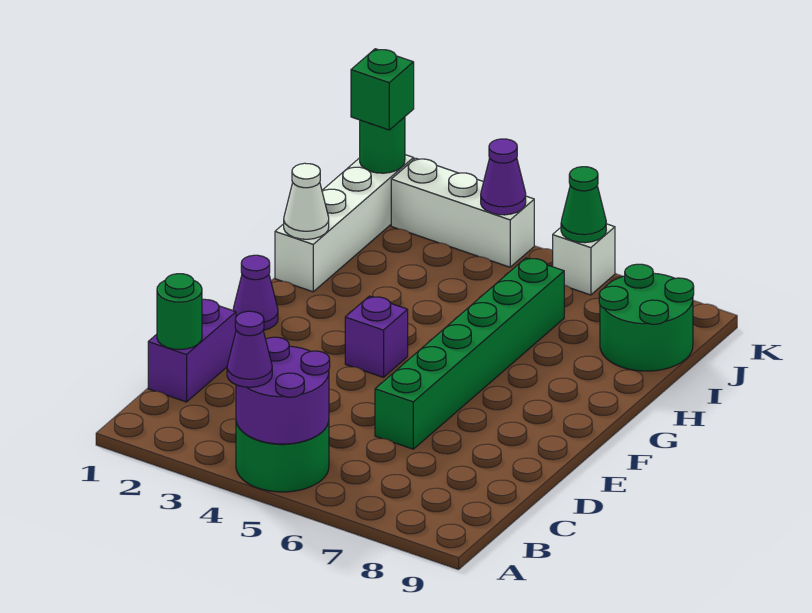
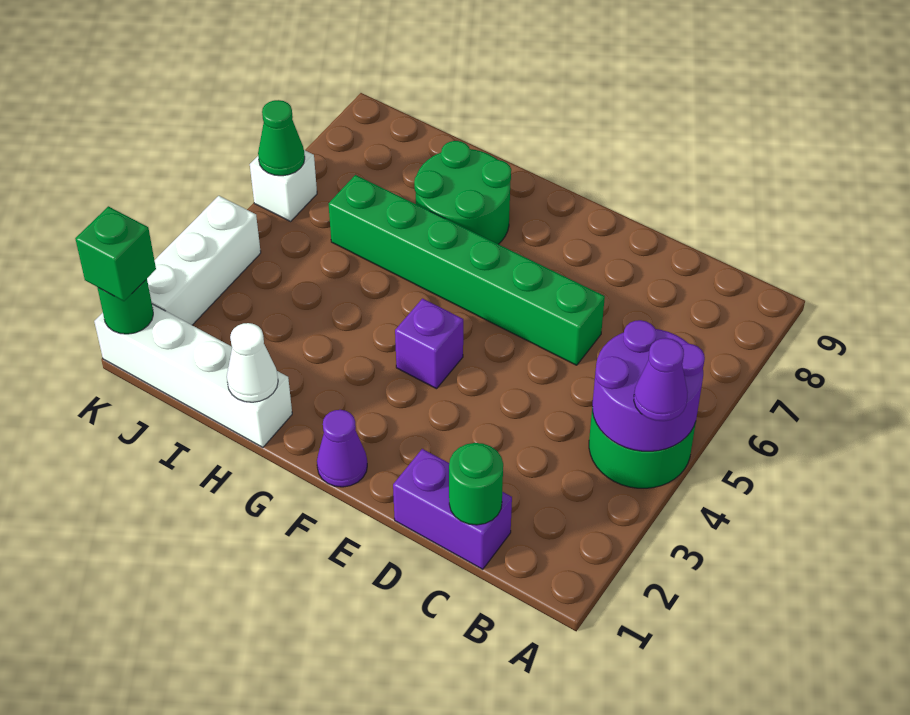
green 2x2 round brick [599,264,694,371] -> green 2x2 round brick moved to [414,141,511,244]
purple 1x1 cone [481,139,526,215] -> none

